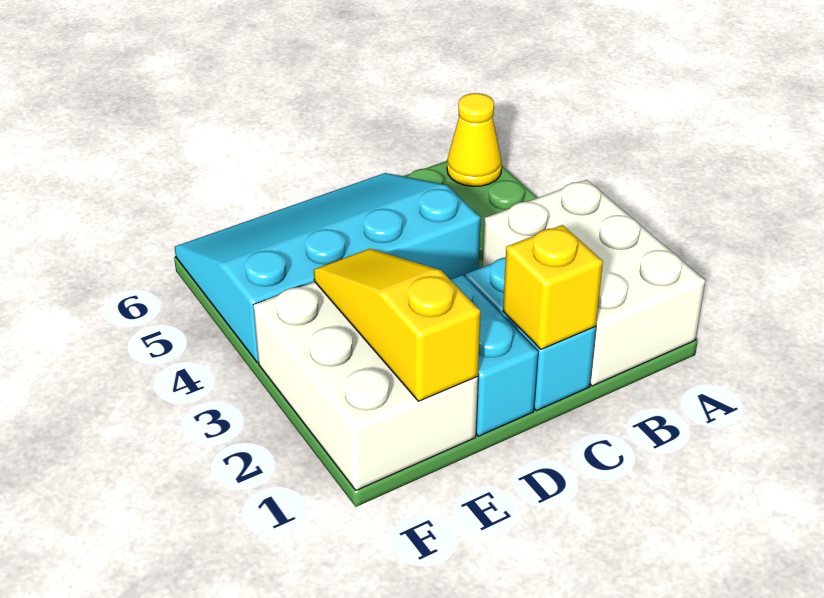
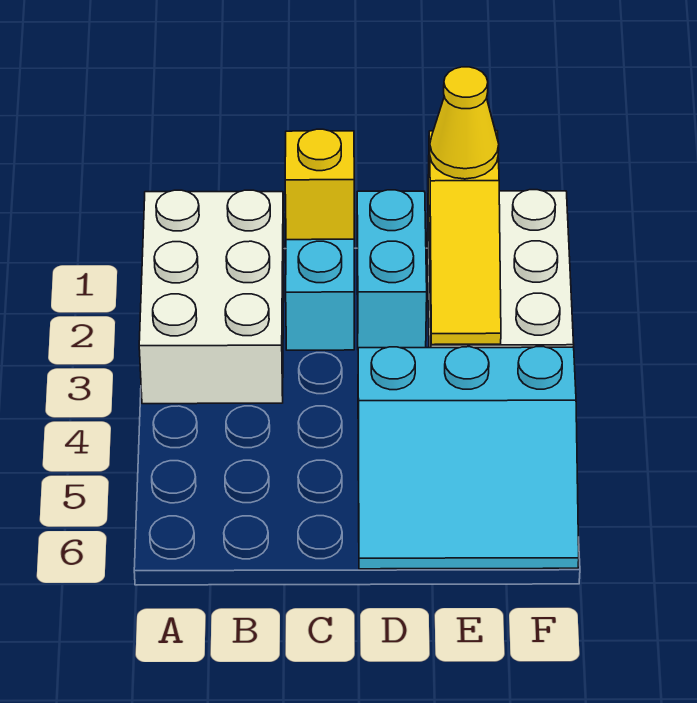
yellow 1x1 cone [447,93,502,186] -> yellow 1x1 cone moved to [430,67,499,179]
cyan 3x4 slope [175,173,481,363] -> cyan 3x3 slope [358,347,579,569]

